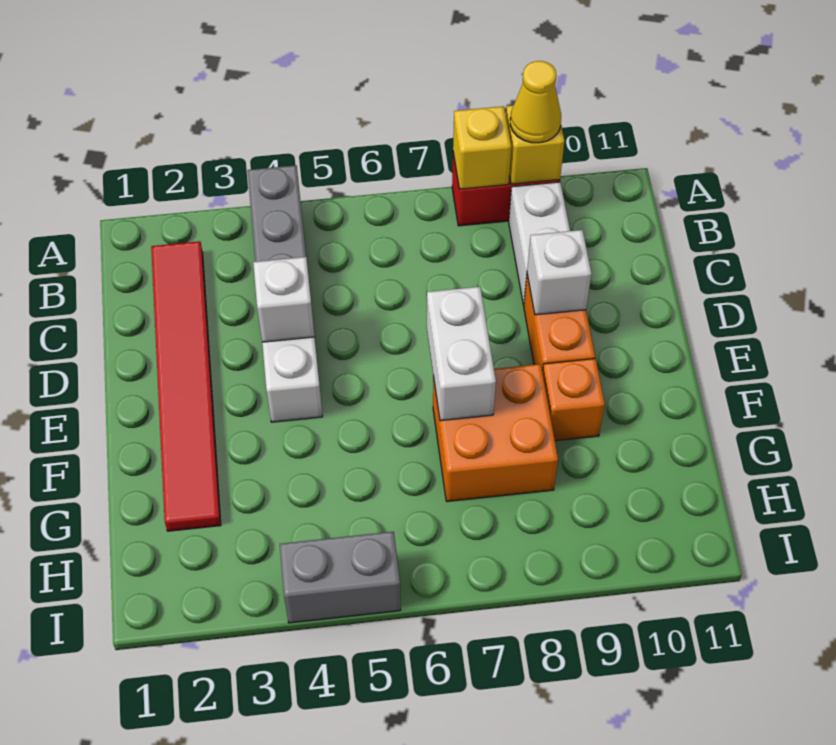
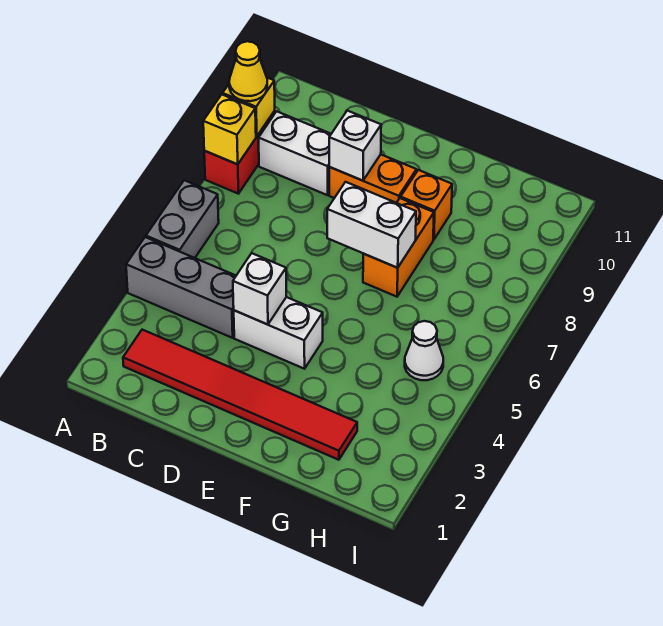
orange 2x2 brick [433,364,558,502] -> orange 1x2 brick [363,198,434,297]
none -> white 1x1 cone [405,321,443,380]
grey 1x2 brick [280,532,401,623] -> grey 1x2 brick moved to [146,180,219,258]

